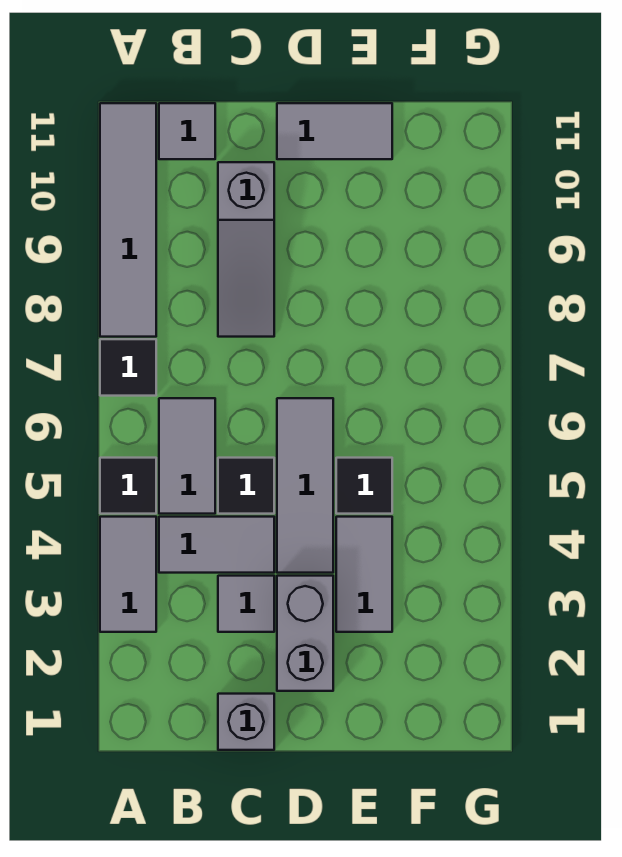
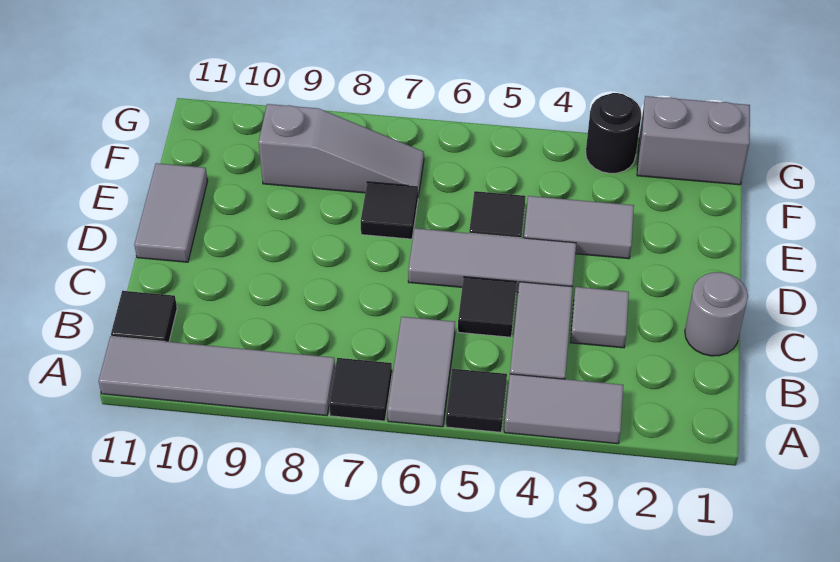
grey 1x2 tile [159,398,215,514] -> grey 1x2 tile turned to [388,317,455,427]
grey 1x1 tile [159,103,215,159] -> black 1x1 tile [111,291,177,342]
grey 1x1 brick [218,694,274,750] -> grey 1x1 round brick [685,272,748,356]
grey 1x3 slope [218,162,274,337] -> grey 1x3 slope moved to [259,104,424,197]
grey 1x2 brick [277,576,333,691] -> grey 1x2 brick moved to [637,96,750,185]
none -> black 1x1 tile [360,182,418,239]
none -> black 1x1 round brick [586,93,641,173]

